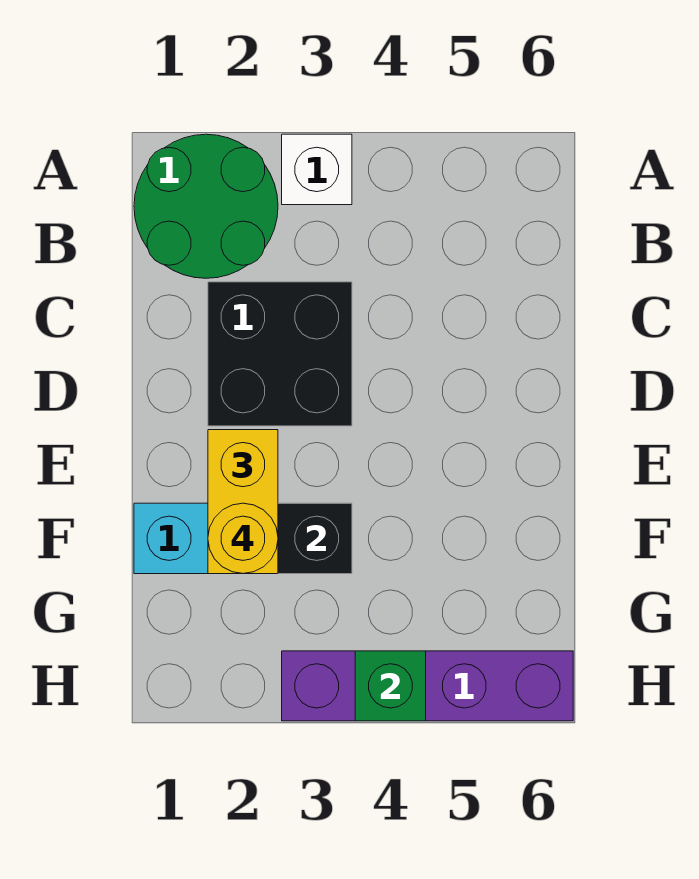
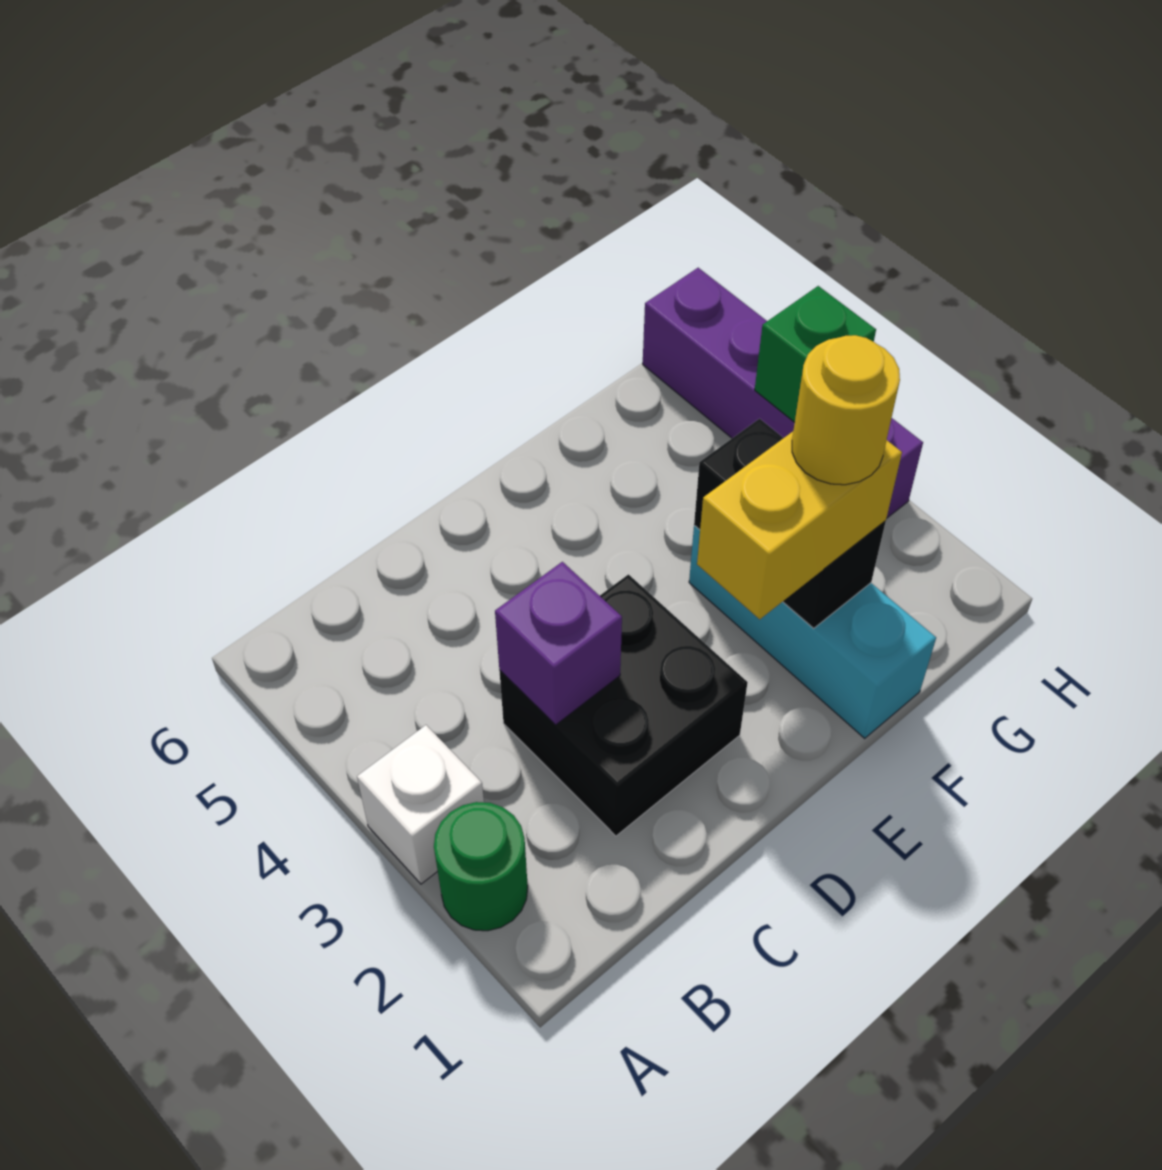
green 2x2 round brick [134,134,278,278] -> green 1x1 round brick [434,802,528,931]
none -> purple 1x1 brick [495,562,622,725]

